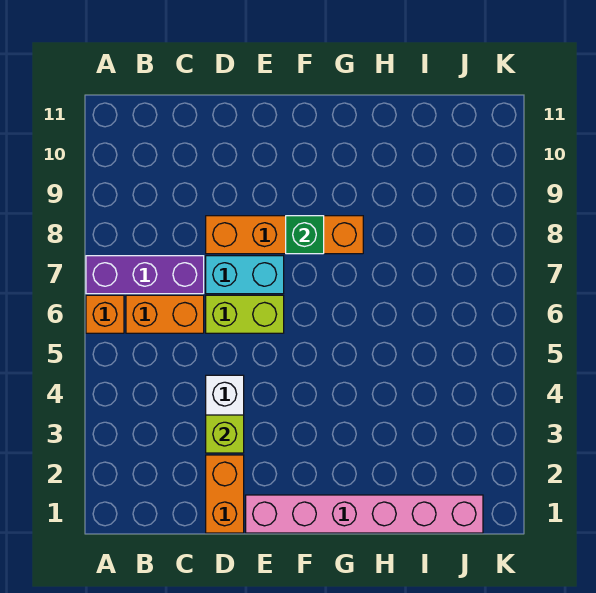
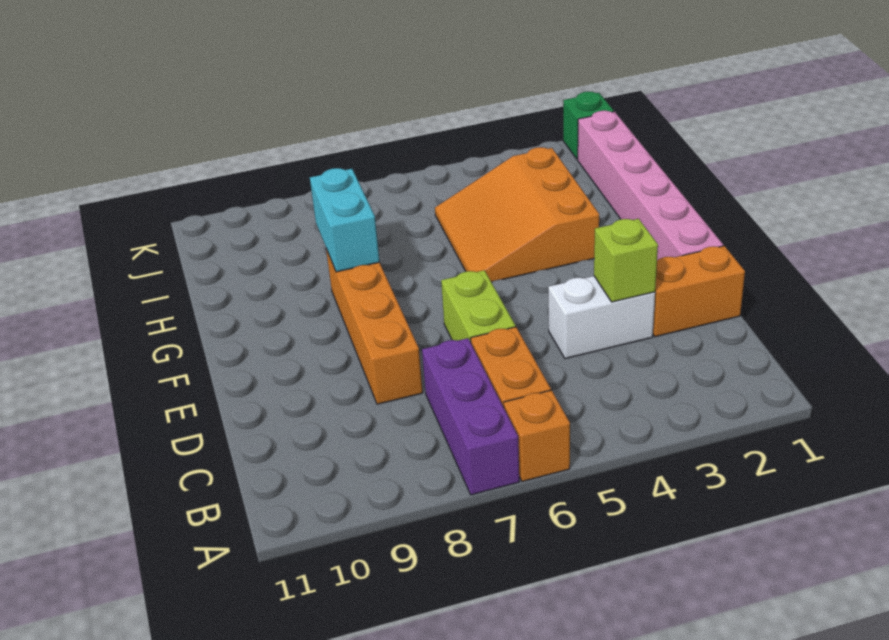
cyan 1x2 brick [206,256,284,294] -> cyan 1x2 brick moved to [310,168,380,272]
green 1x1 brick [286,216,324,254] -> green 1x1 brick moved to [563,92,614,160]
none -> orange 3x3 slope [435,147,599,282]

